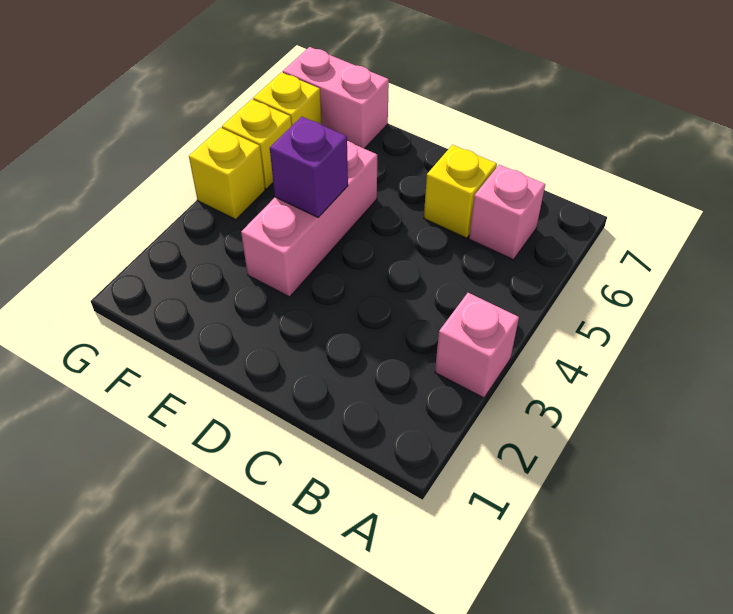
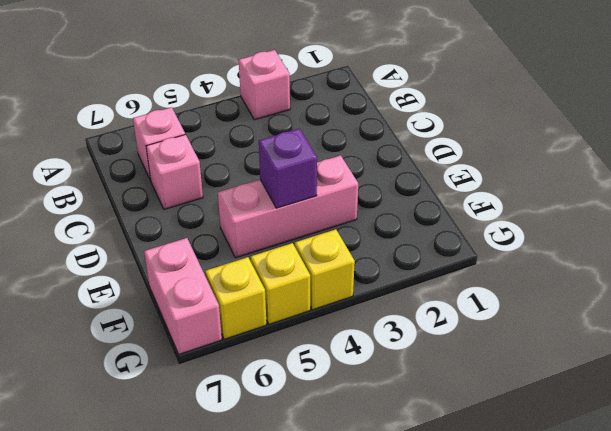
yellow 1x1 brick [424,145,497,238] -> pink 1x1 brick [146,135,203,209]

